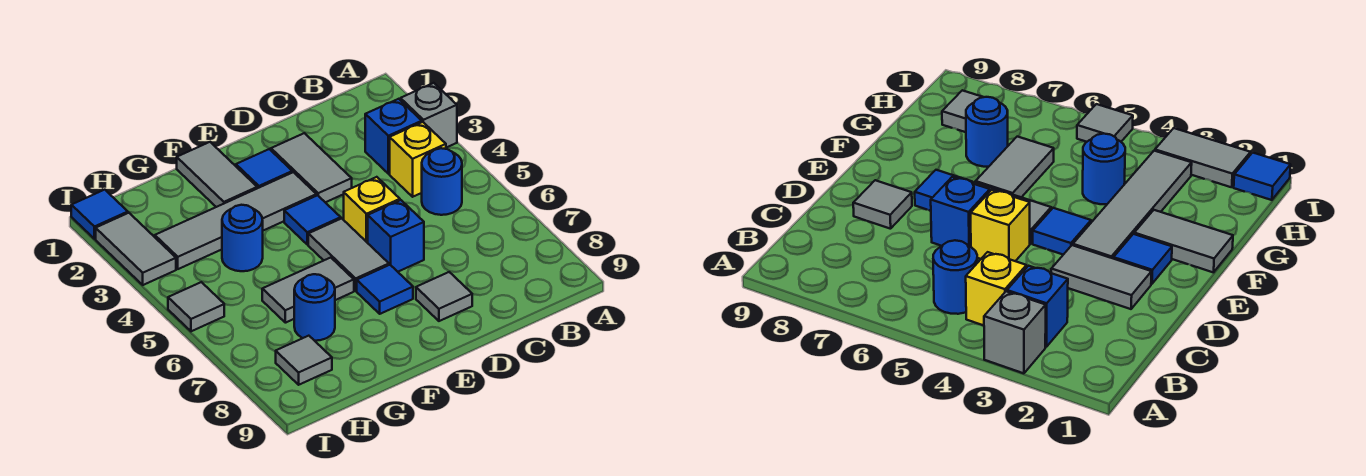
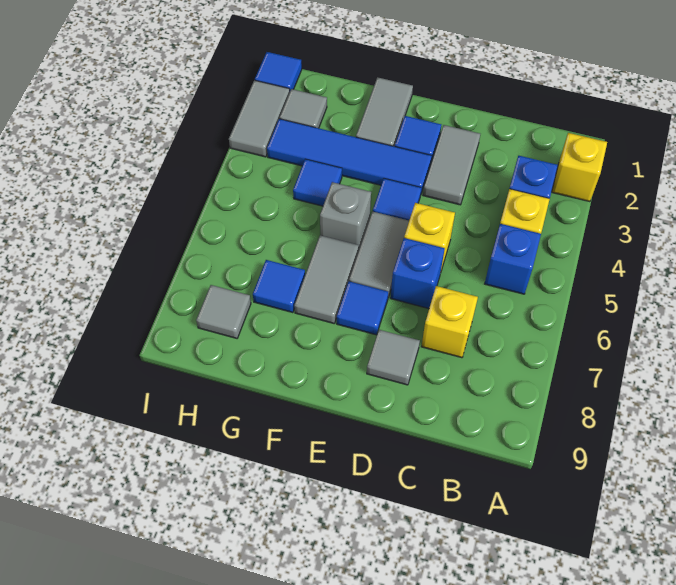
none -> yellow 1x1 brick [552,133,607,202]
grey 1x1 brick [400,83,457,148] -> grey 1x1 brick moved to [320,182,371,252]
blue 1x1 round brick [422,148,462,215] -> blue 1x1 brick [485,224,541,294]
none -> yellow 1x1 brick [421,286,478,358]
grey 1x4 tile [155,172,317,269] -> blue 1x4 tile [267,119,432,193]
grey 1x2 tile [262,258,354,323] -> grey 1x2 tile turned to [294,235,359,323]
blue 1x1 round brick [222,205,263,271] -> blue 1x1 tile [293,159,342,206]
blue 1x1 round brick [294,274,335,341] -> blue 1x1 tile [253,260,305,313]
grey 1x1 tile [168,282,224,331] -> grey 1x1 tile moved to [280,89,327,128]

